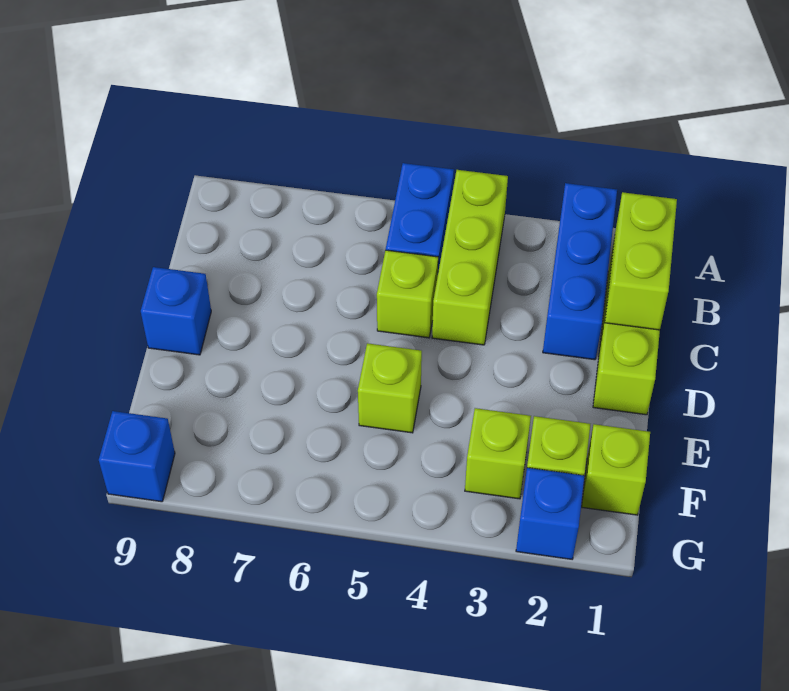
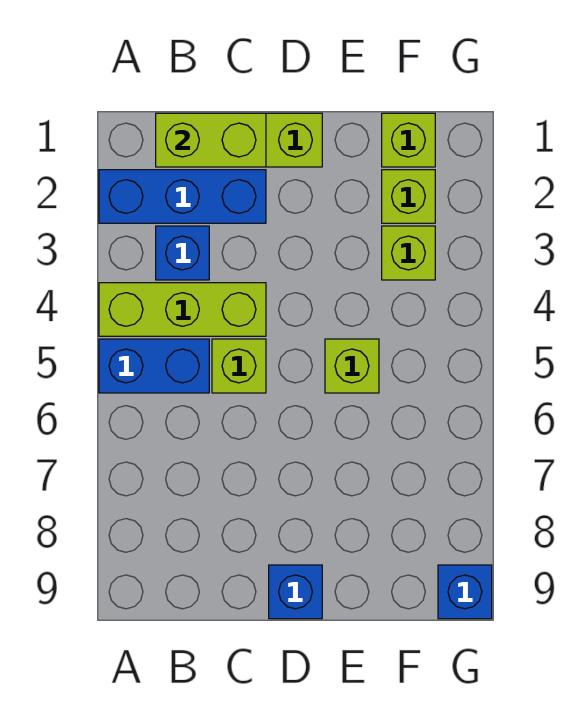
blue 1x1 brick [516,468,585,559] -> blue 1x1 brick moved to [156,226,209,280]

